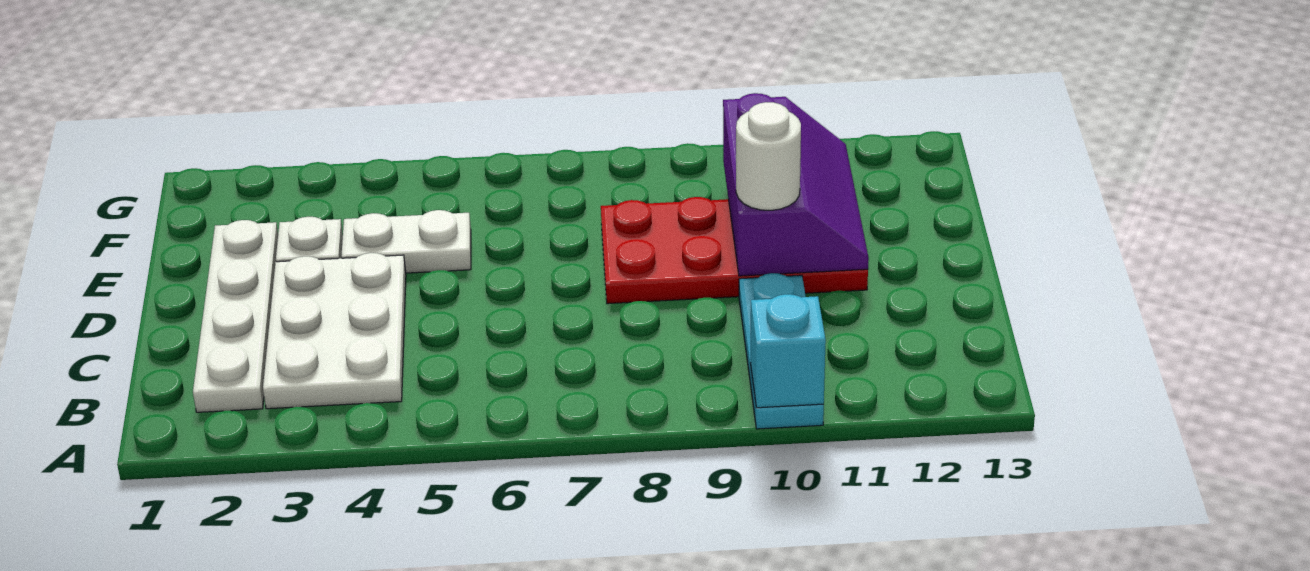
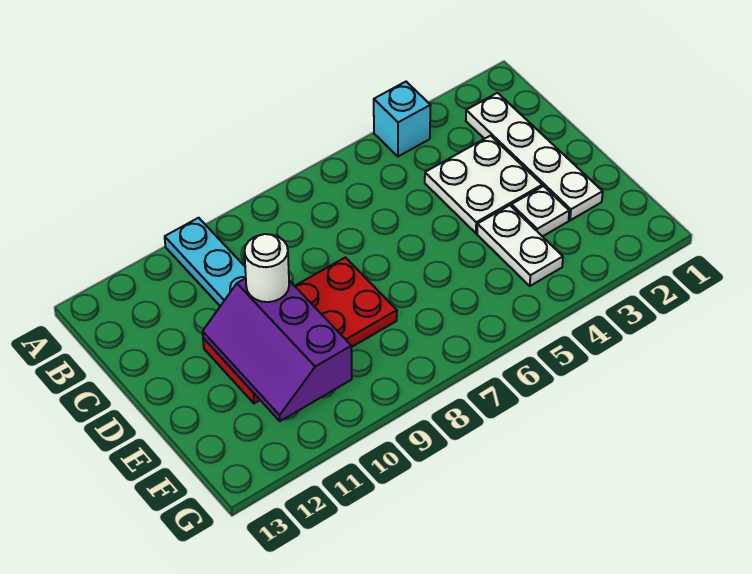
cyan 1x1 brick [751,294,826,408] -> cyan 1x1 brick moved to [374,82,430,157]
white 2x3 plate [263,253,406,409] -> white 2x2 plate [425,136,542,233]
white 1x2 plate [341,210,471,273] -> white 1x2 plate turned to [477,205,563,286]

